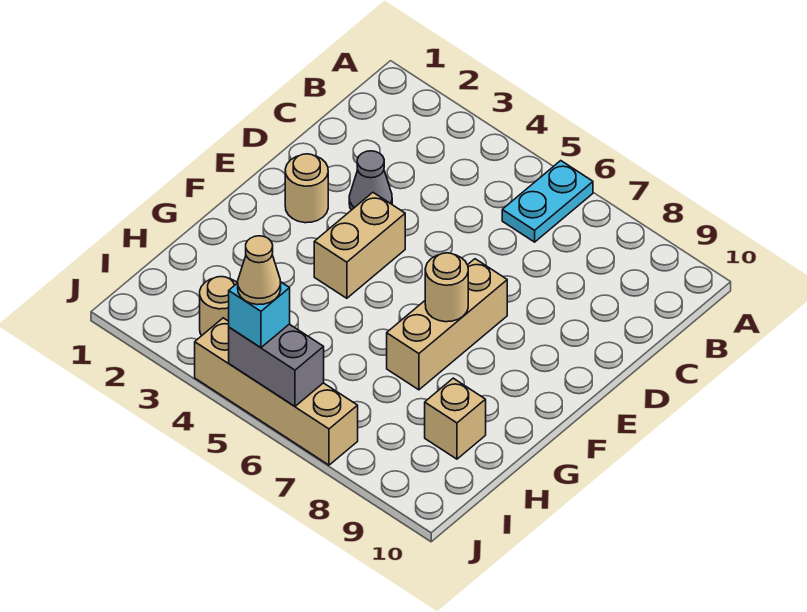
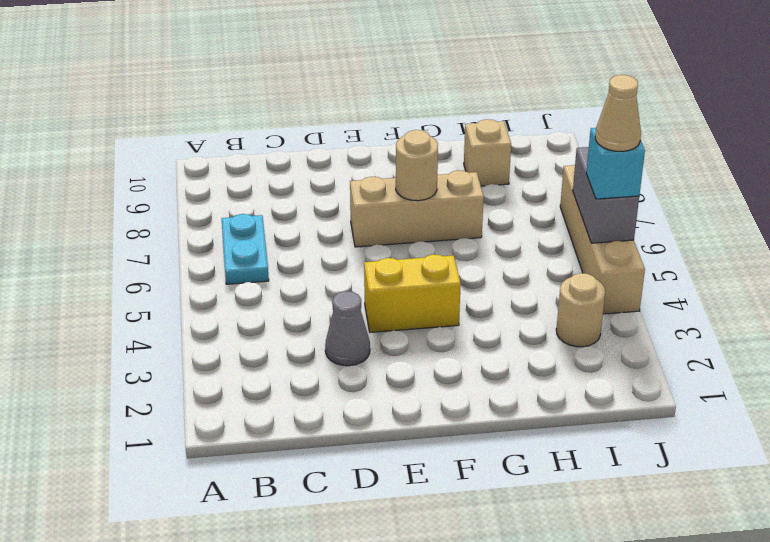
cyan 1x2 plate [502,161,593,242] -> cyan 1x2 plate turned to [221,214,269,284]
tan 1x1 round brick [285,154,328,223] -> none
tan 1x2 brick [314,193,405,298] -> yellow 1x2 brick [364,254,461,332]

